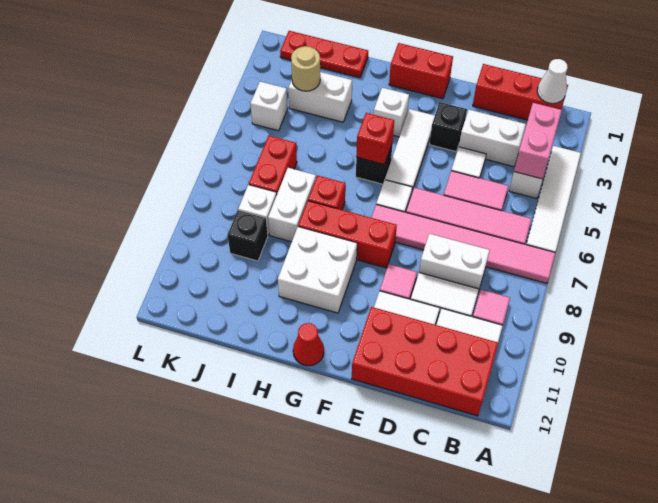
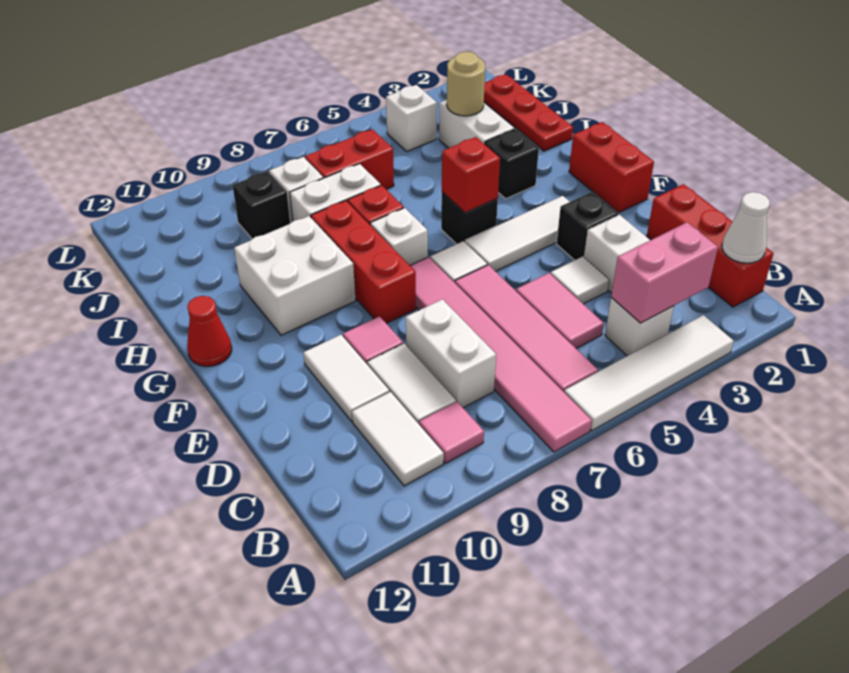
red 2x4 brick [352,307,498,416] -> none
white 1x1 brick [374,88,409,137] -> white 1x1 brick moved to [370,208,428,265]
none -> black 1x1 brick [485,129,539,199]

